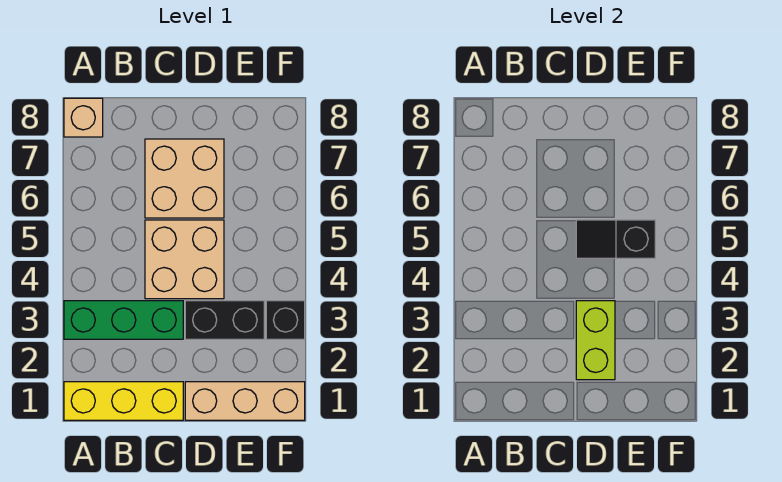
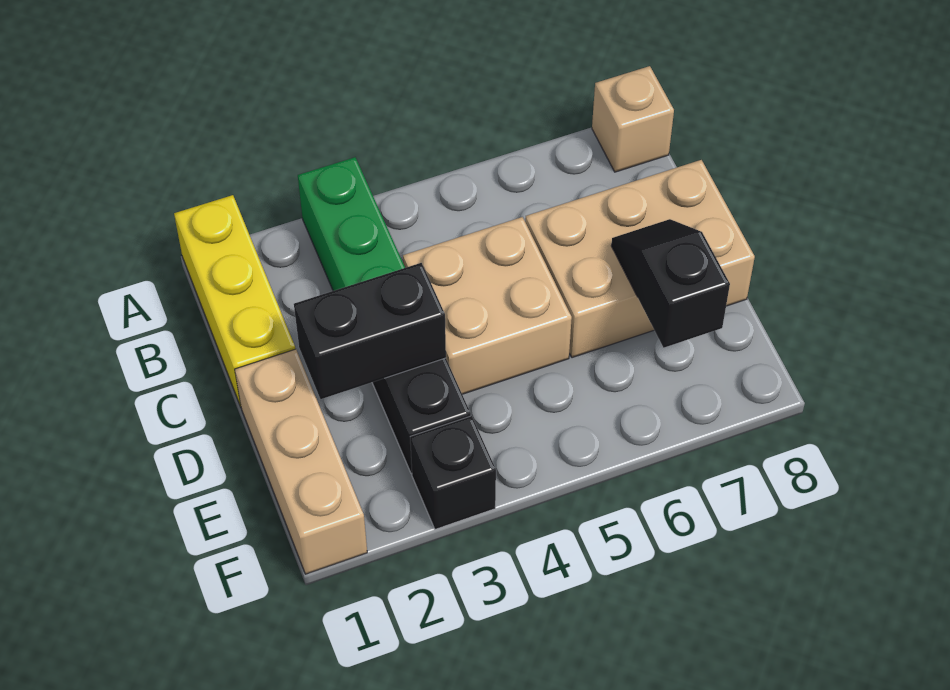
tan 2x2 brick [145,139,224,218] -> tan 2x3 brick [525,160,755,358]
lime 1x2 brick [576,301,615,380] -> black 1x2 brick [294,263,446,399]
black 1x2 slope [576,220,655,258] -> black 1x2 slope moved to [611,219,730,348]

